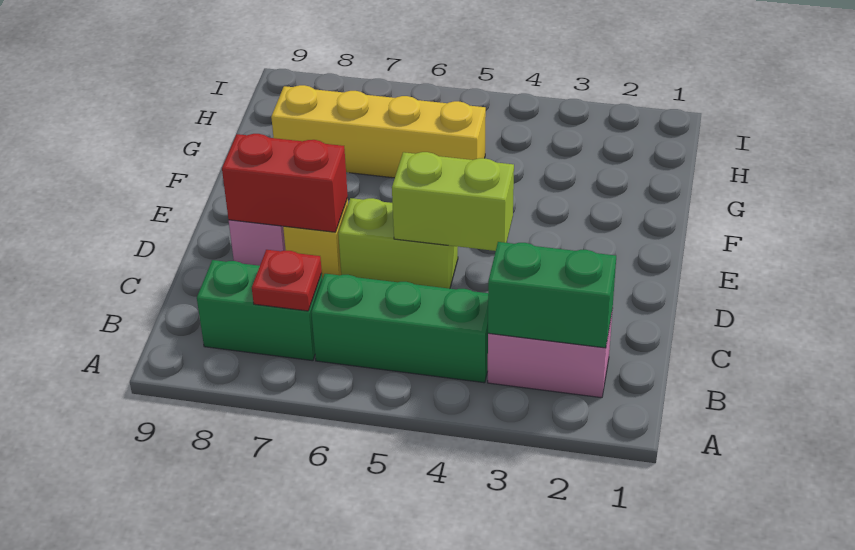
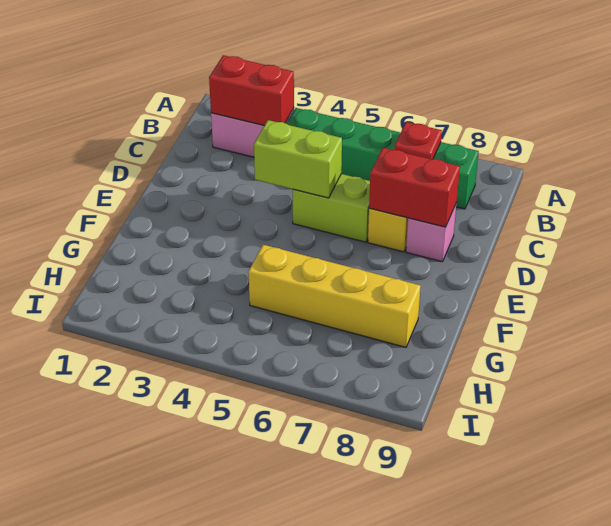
green 1x2 brick [488,242,616,348] -> red 1x2 brick [209,55,294,126]

